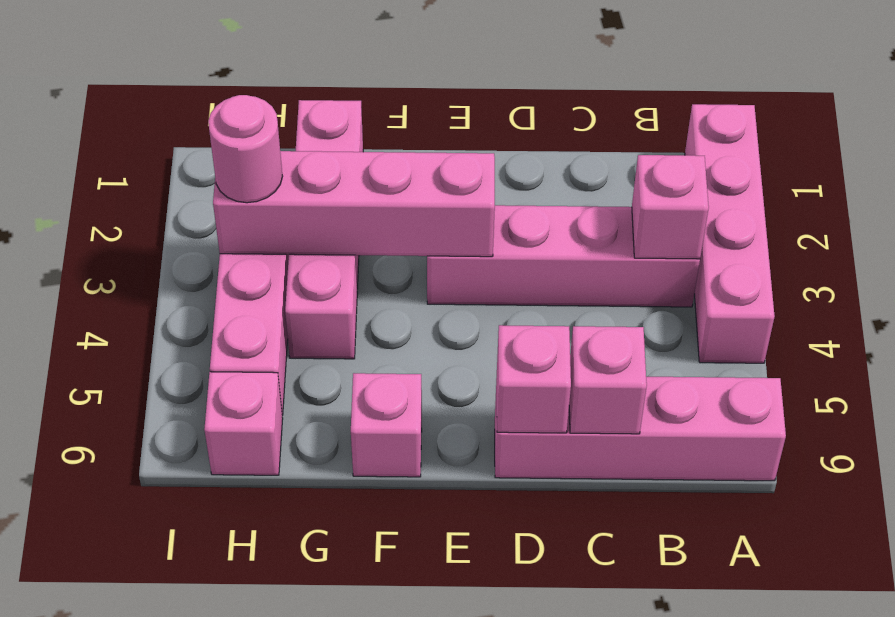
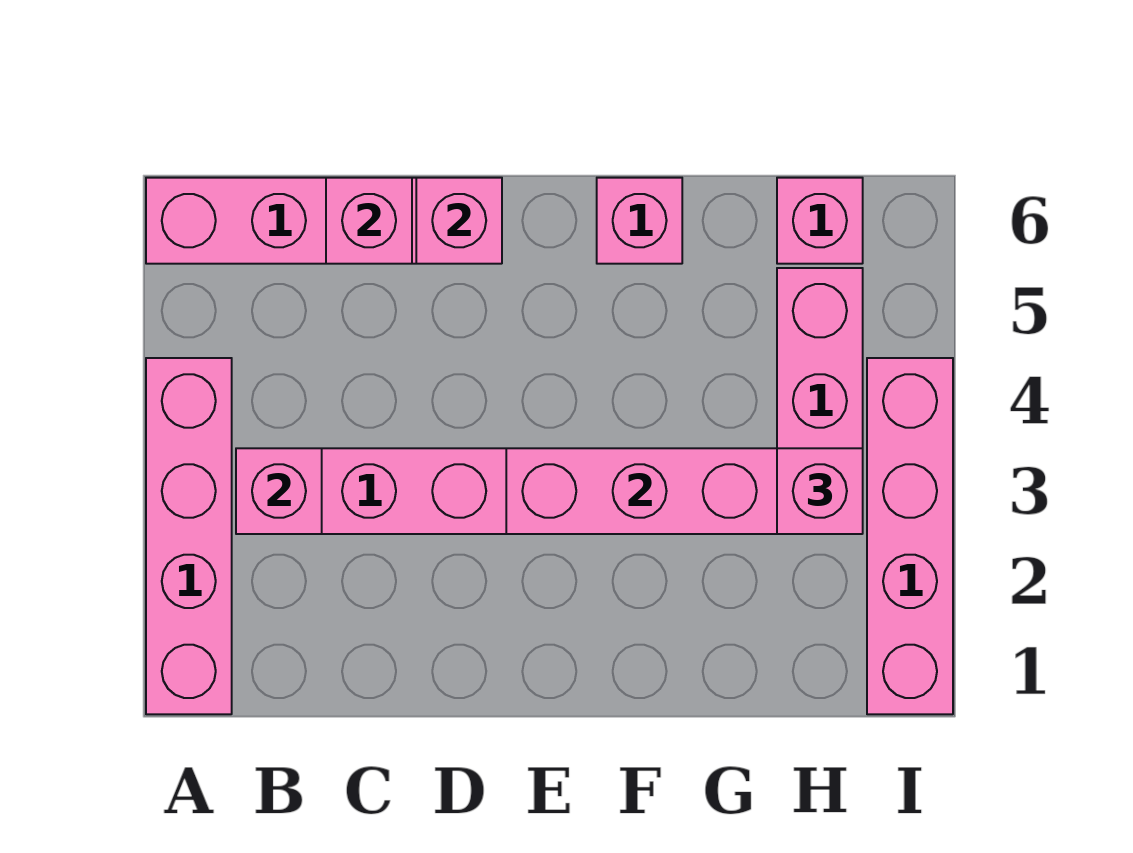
pink 1x4 brick [285,100,363,359] -> pink 1x4 brick moved to [867,358,953,714]
pink 1x1 round brick [208,95,283,203] -> pink 1x1 brick [777,448,863,534]

